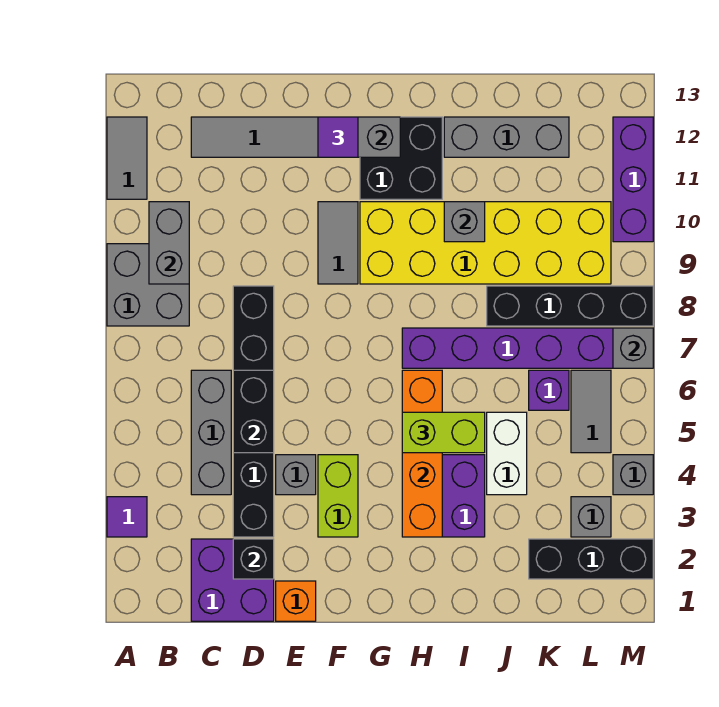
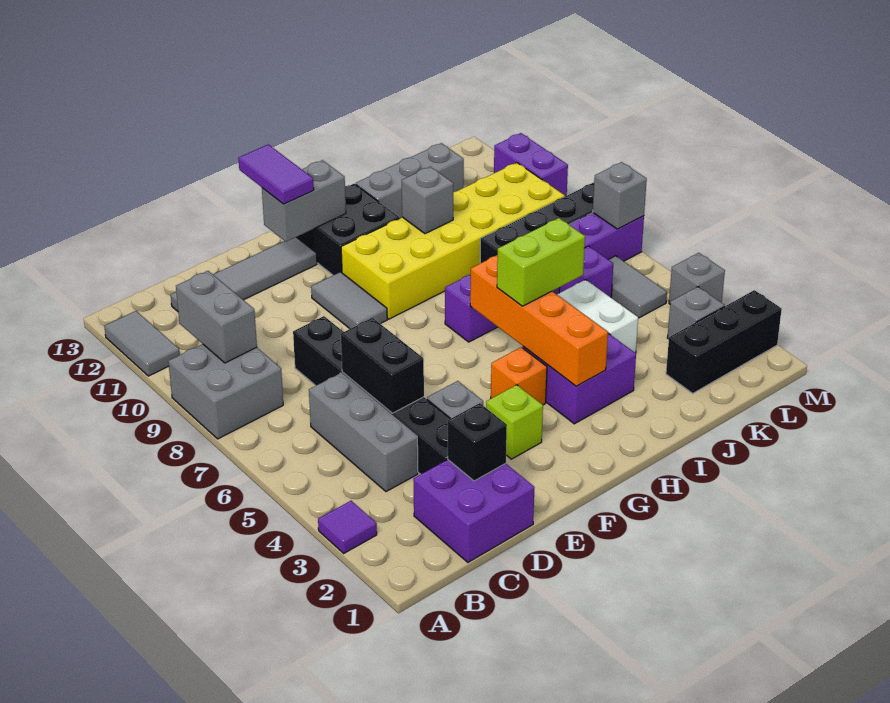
orange 1x1 brick [276,581,316,621] -> orange 1x1 brick moved to [491,347,547,405]
lime 1x2 brick [318,455,358,537] -> lime 1x1 brick [486,385,543,459]
purple 1x1 tile [318,117,358,157] -> purple 1x2 tile [238,144,314,204]
purple 1x3 brick [613,117,653,242] -> purple 1x2 brick [494,133,568,196]

